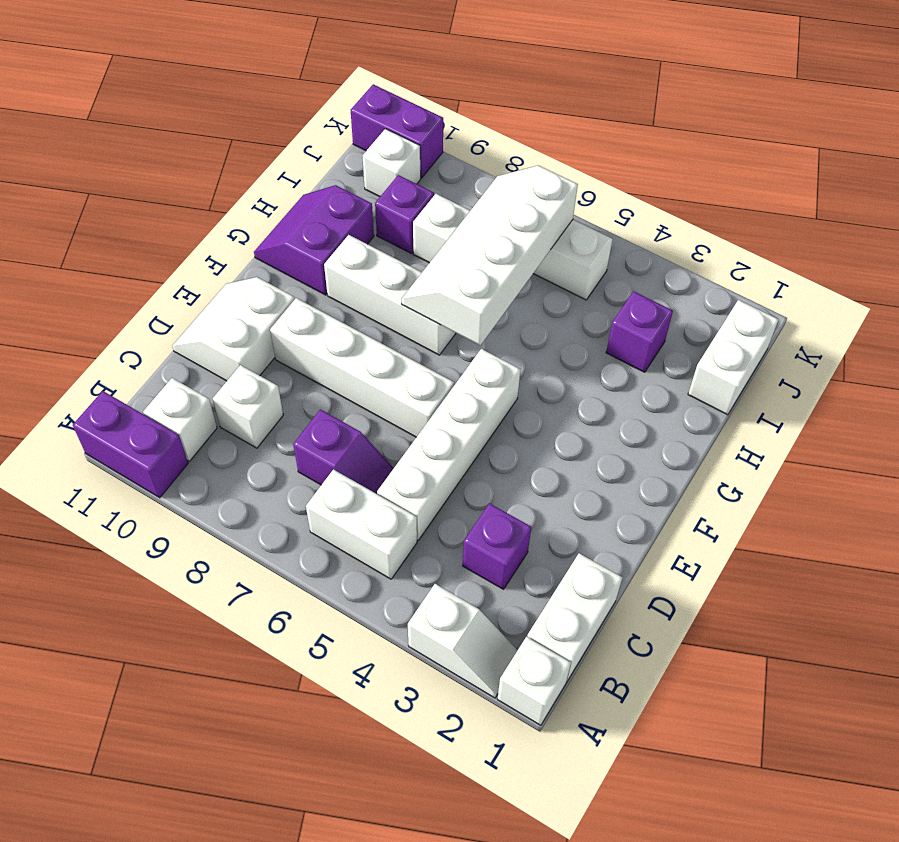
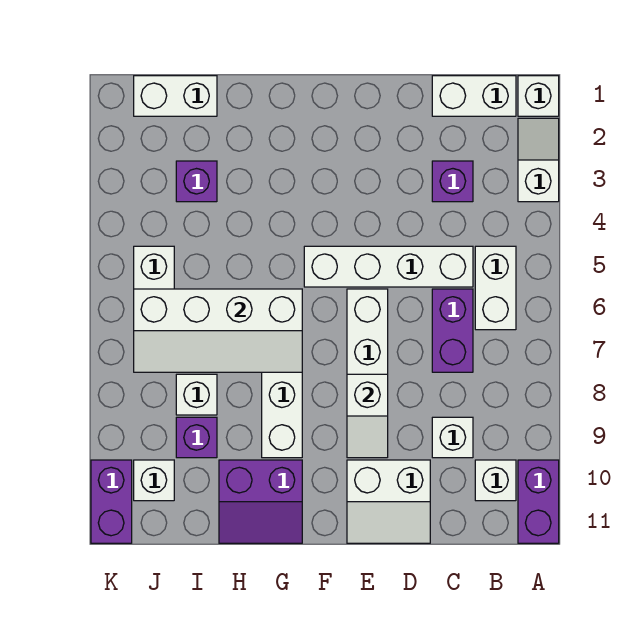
purple 1x2 slope [293,409,394,494] -> purple 1x2 brick [432,289,473,372]
none -> white 1x2 slope [347,374,388,458]

